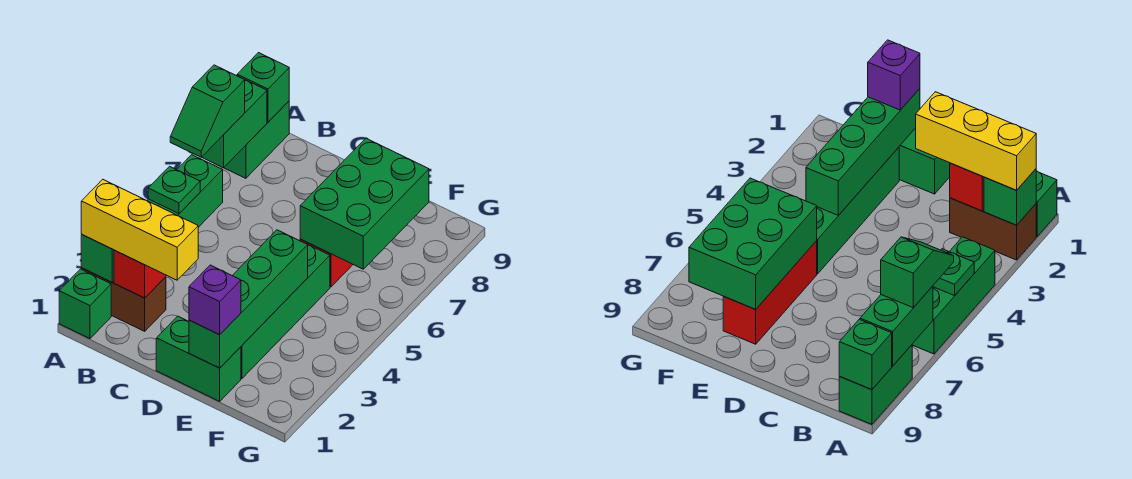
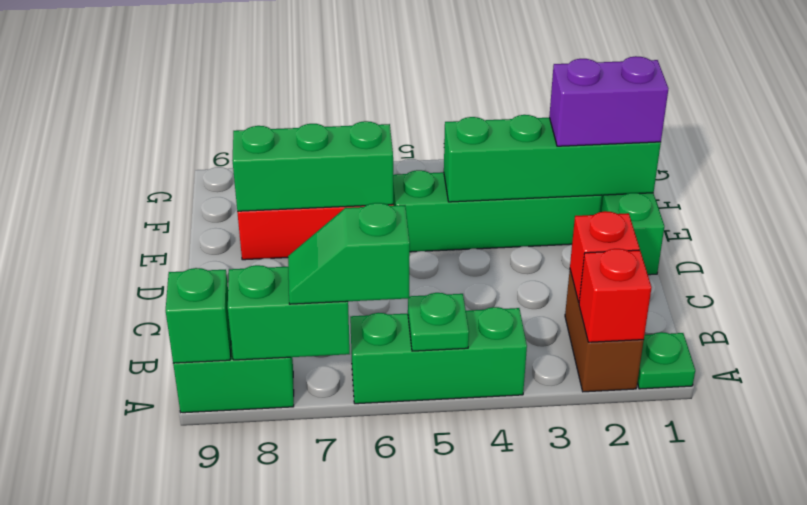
green 1x1 brick [59,269,111,339] -> green 1x1 plate [637,332,695,389]
green 1x1 brick [81,235,114,282] -> red 1x1 brick [579,249,652,342]
yellow 1x3 brick [81,179,198,280] -> none
green 1x2 slope [170,65,245,157] -> green 1x2 slope turned to [288,203,410,304]
purple 1x1 brick [189,265,241,335] -> purple 1x2 brick [549,56,668,146]
green 2x3 brick [300,138,429,269] -> green 1x3 brick [232,121,393,211]

